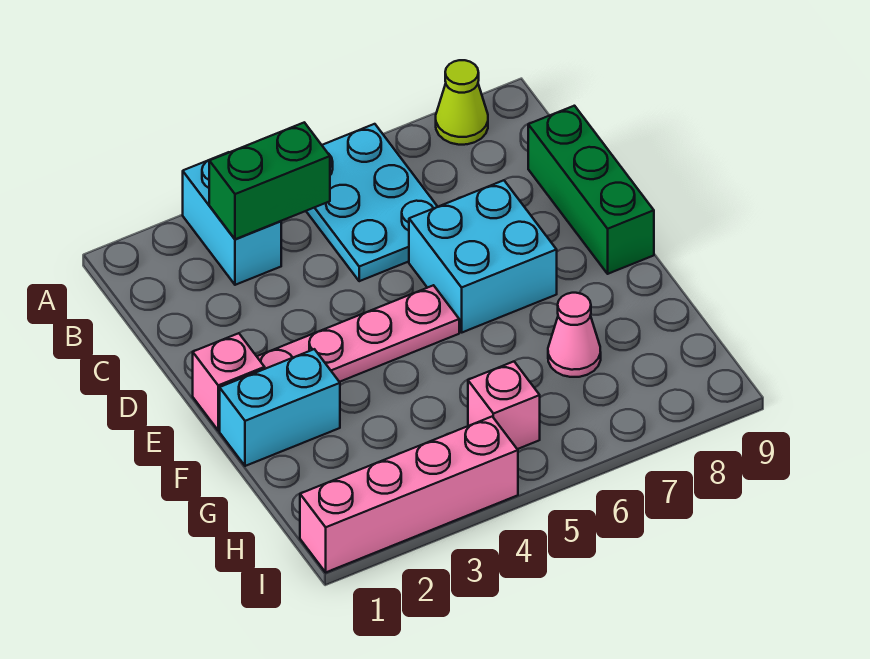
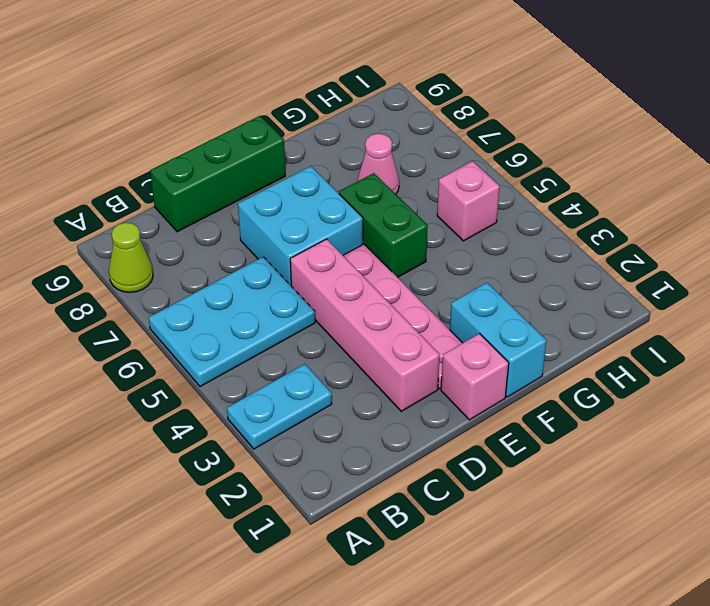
cyan 1x2 brick [183,152,281,285] -> cyan 1x2 plate [227,364,332,449]
green 1x2 brick [209,122,330,239] -> green 1x2 brick moved to [339,173,428,277]
pink 1x4 brick [300,417,518,572] -> pink 1x4 brick moved to [290,239,440,411]

